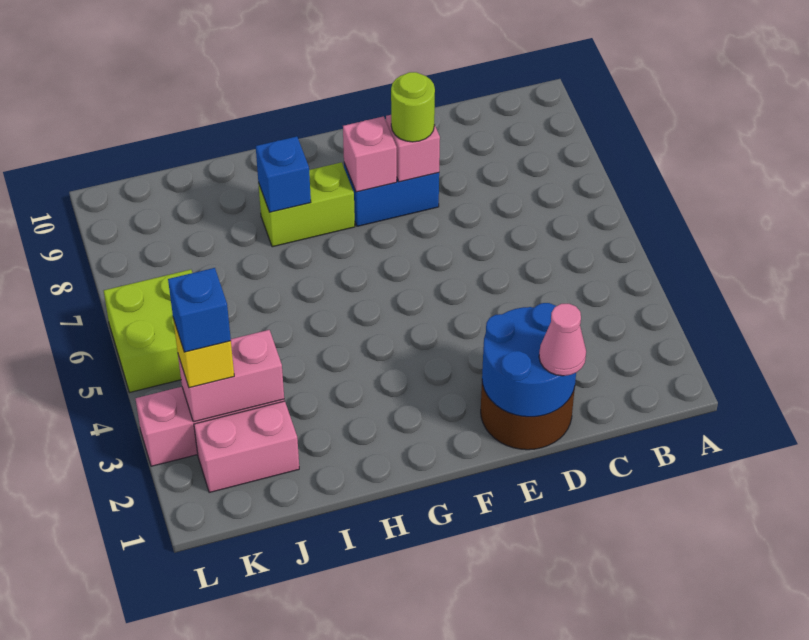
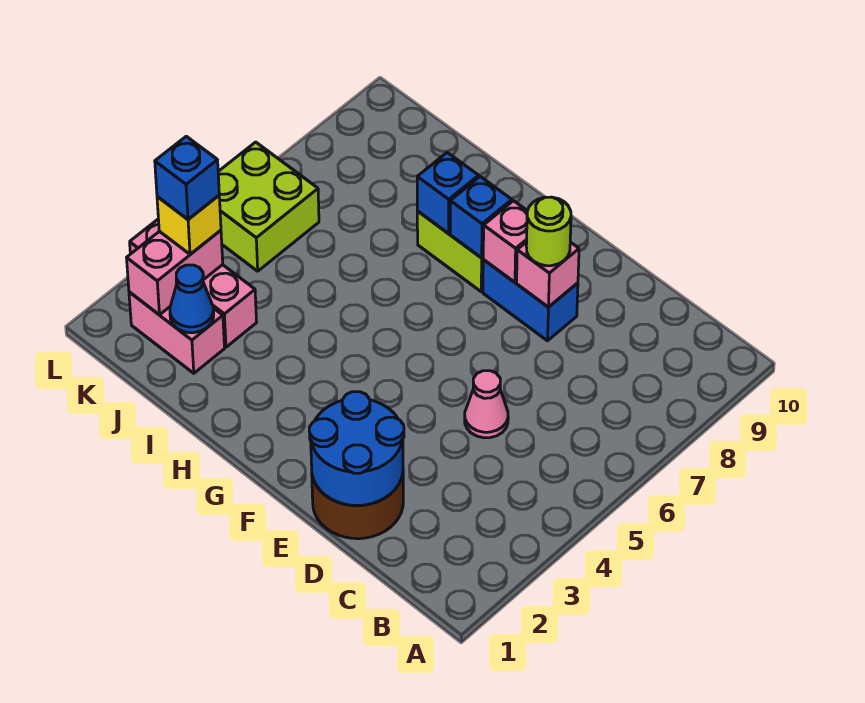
pink 1x1 cone [539,304,586,376] -> pink 1x1 cone moved to [465,371,508,438]
none -> blue 1x1 brick [450,177,512,258]
none -> blue 1x1 cone [170,265,214,333]
pink 1x2 brick [178,330,284,422] -> pink 1x2 brick turned to [127,230,223,315]

